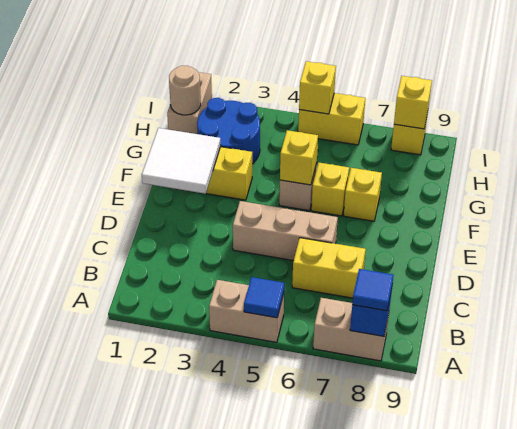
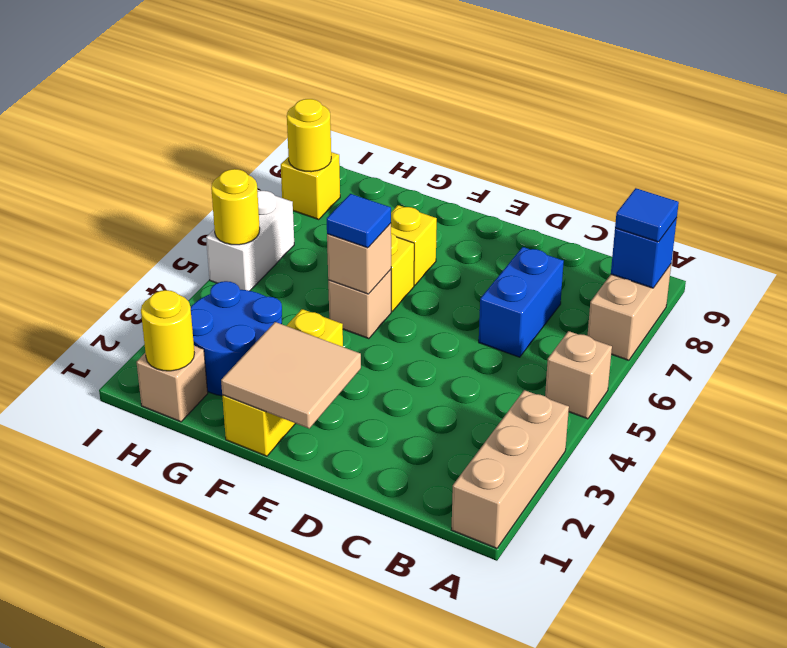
tan 1x2 brick [209,280,284,342] -> tan 1x1 brick [545,331,612,419]
blue 1x1 tile [244,277,284,318] -> blue 1x1 tile moved to [327,194,391,248]
yellow 1x2 brick [292,238,366,298] -> blue 1x2 brick [479,247,564,357]
tan 1x3 brick [233,201,338,261] -> tan 1x3 brick moved to [451,390,569,548]
white 2x2 tile [142,128,221,194] -> tan 2x2 tile [221,322,361,428]
yellow 1x1 brick [280,130,318,185] -> tan 1x1 brick [327,223,391,294]
tan 1x2 brick [167,72,212,134] -> tan 1x1 brick [137,346,208,422]
tan 1x1 round brick [169,66,201,115] -> yellow 1x1 round brick [141,290,194,371]
yellow 1x2 brick [298,93,365,145] -> white 1x2 brick [206,190,294,291]
yellow 1x1 brick [299,61,336,114] -> yellow 1x1 round brick [211,169,260,245]
yellow 1x1 brick [394,76,432,129] -> yellow 1x1 round brick [287,99,331,172]

